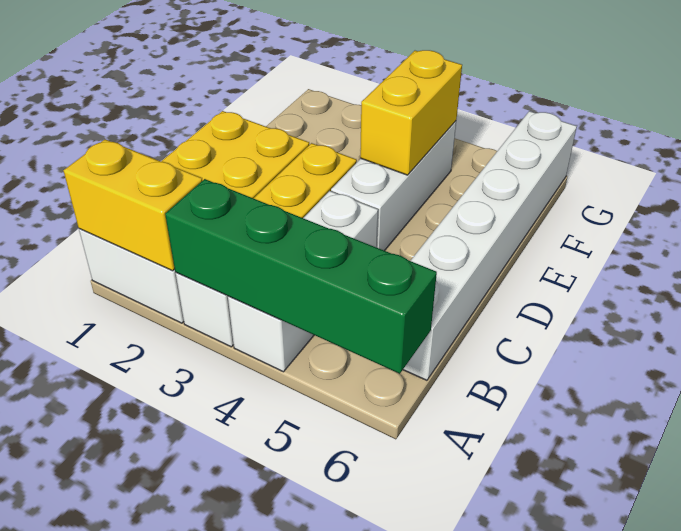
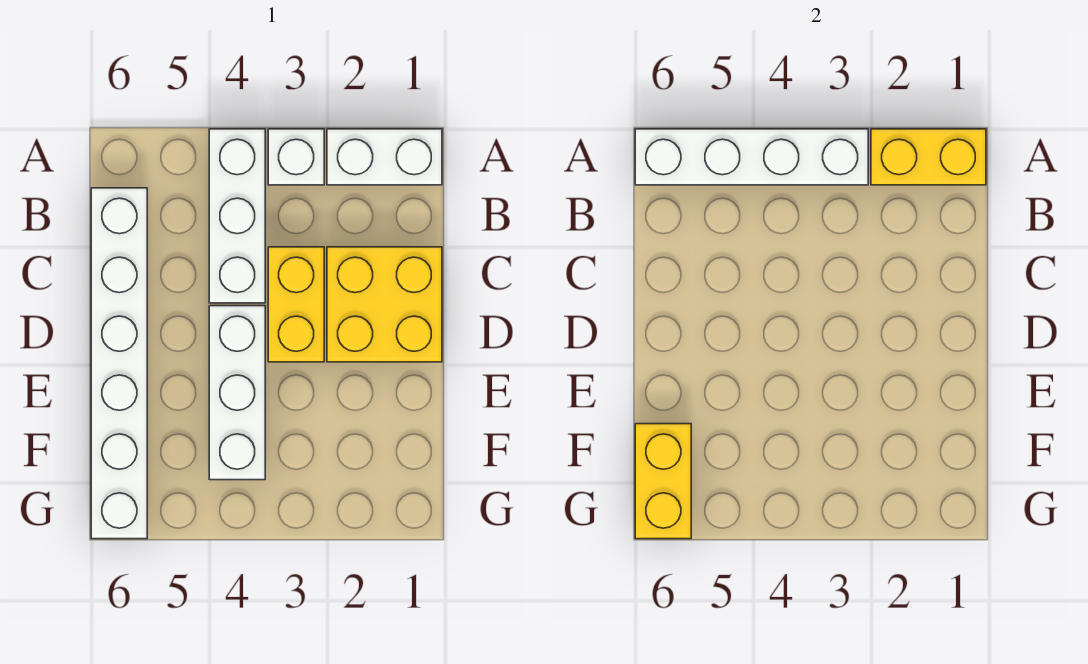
green 1x4 brick [165,179,437,374] -> white 1x4 brick [635,129,868,185]
yellow 1x2 brick [360,50,462,175] -> yellow 1x2 brick moved to [635,424,691,539]

